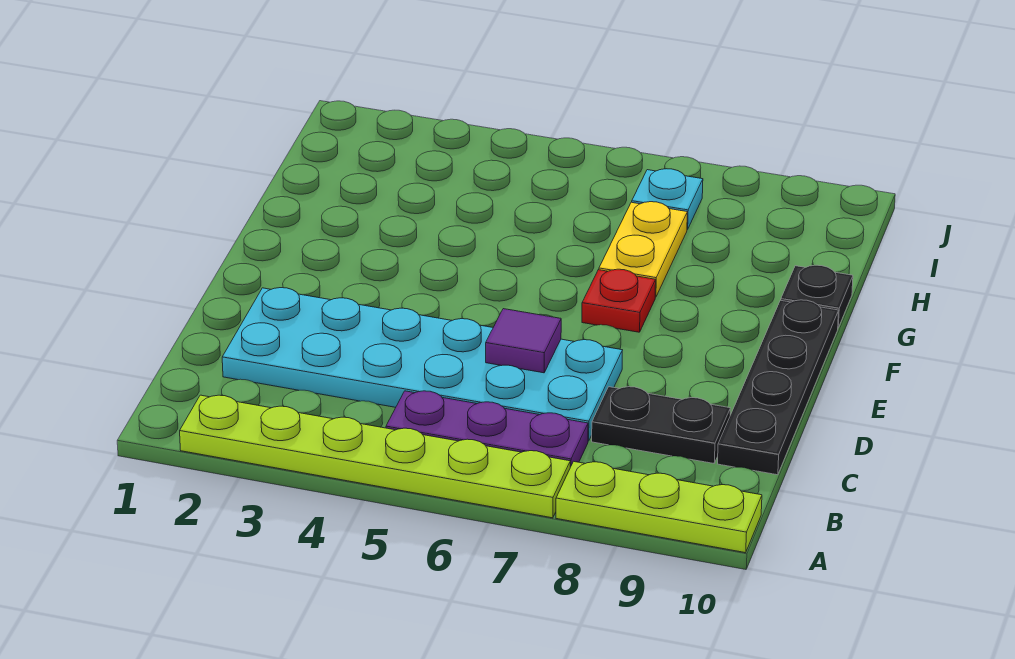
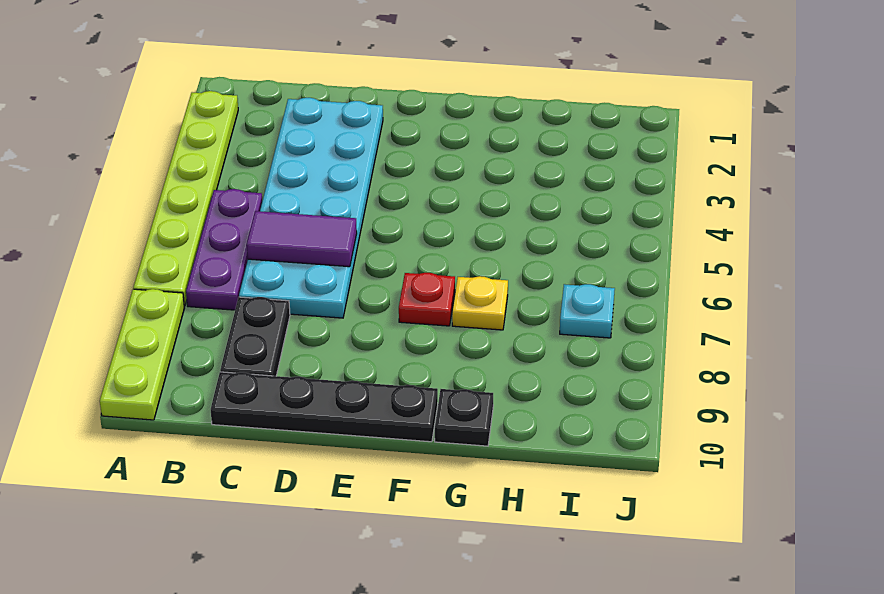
purple 1x1 tile [486,309,561,373] -> purple 1x2 tile [247,211,357,267]
yellow 1x2 plate [599,202,687,297] -> yellow 1x1 plate [452,276,508,330]

